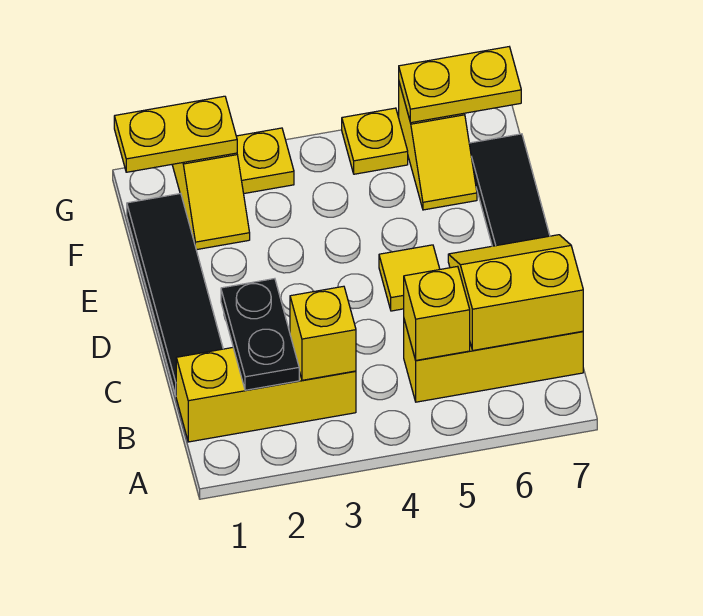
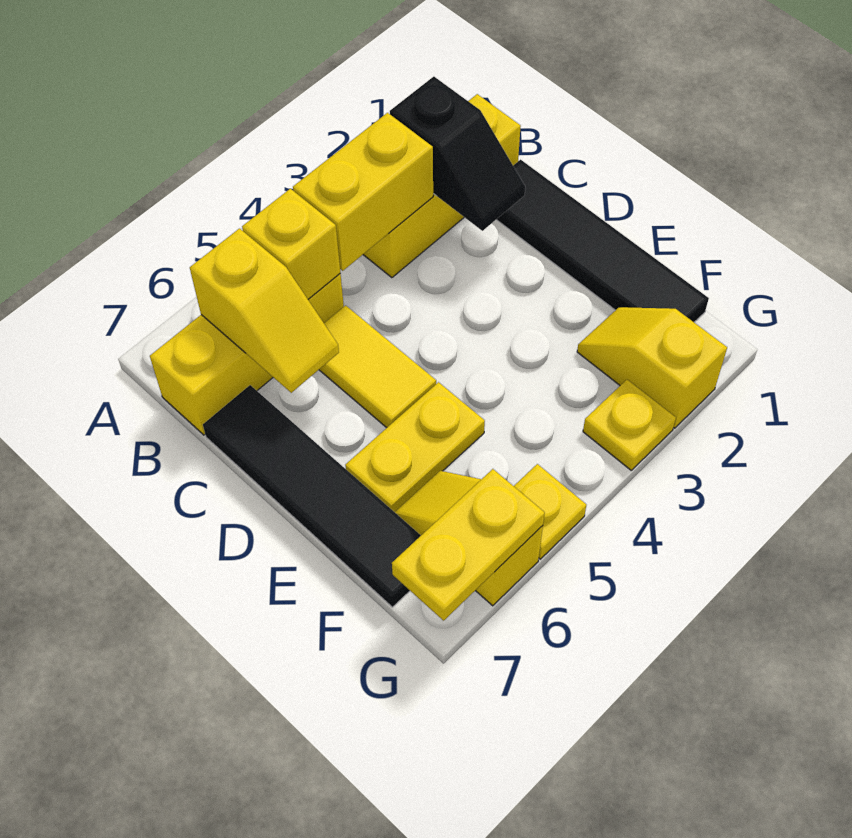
black 1x2 plate [221,279,299,390] -> black 1x2 slope [390,77,525,231]
yellow 1x1 brick [290,286,356,380] -> yellow 1x2 brick [293,113,433,271]
yellow 2x2 slope [448,235,583,350] -> yellow 1x2 slope [190,229,339,393]
yellow 1x1 tile [379,245,440,311] -> yellow 1x2 tile [319,305,436,428]
yellow 1x2 plate [114,96,237,172] -> yellow 1x2 plate moved to [345,382,485,512]

